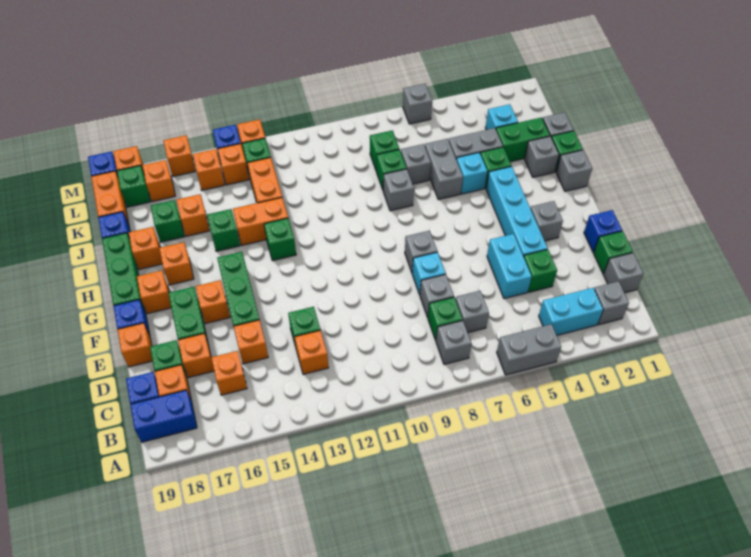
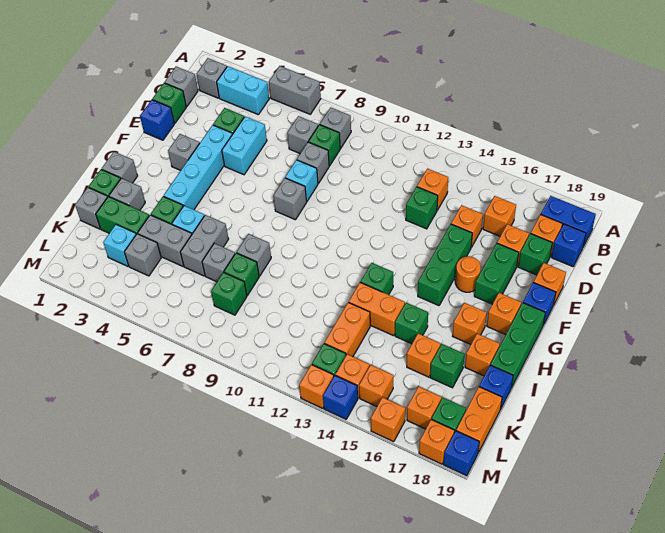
orange 1x1 brick [196,280,230,324] -> orange 1x1 round brick [455,256,481,292]
grey 1x1 brick [403,84,432,124] -> grey 1x1 brick moved to [124,234,161,276]

